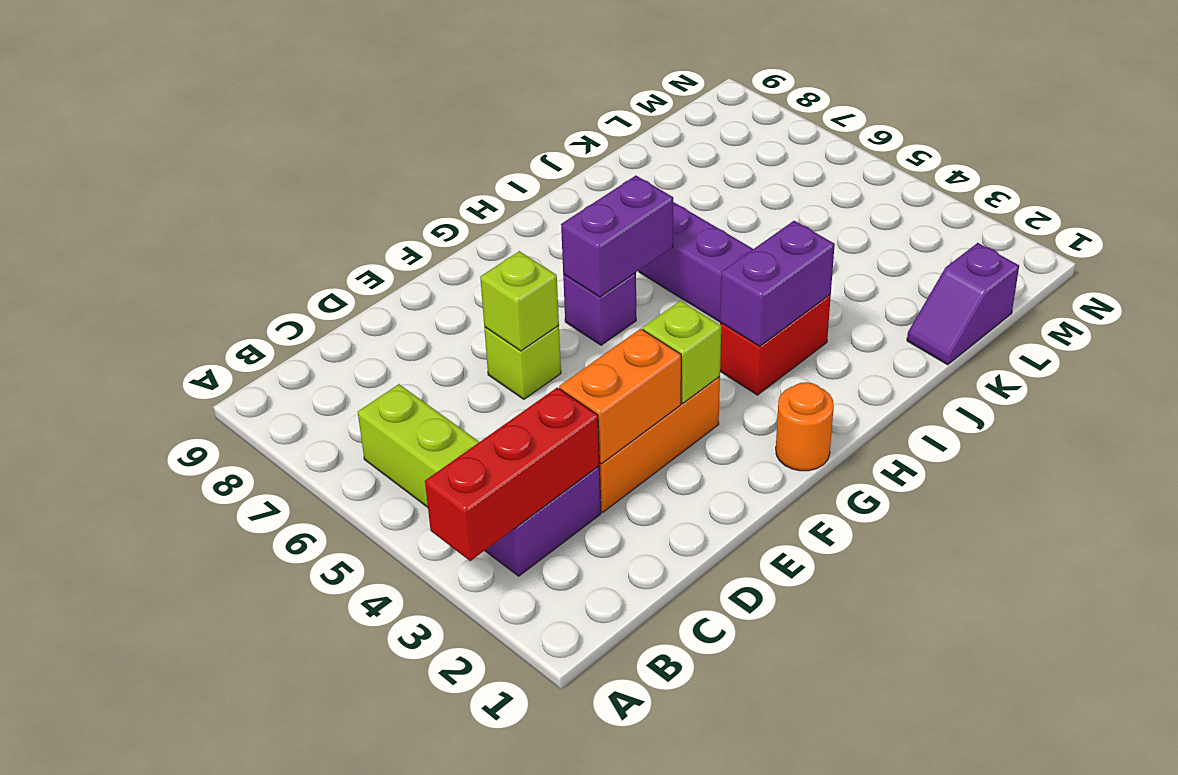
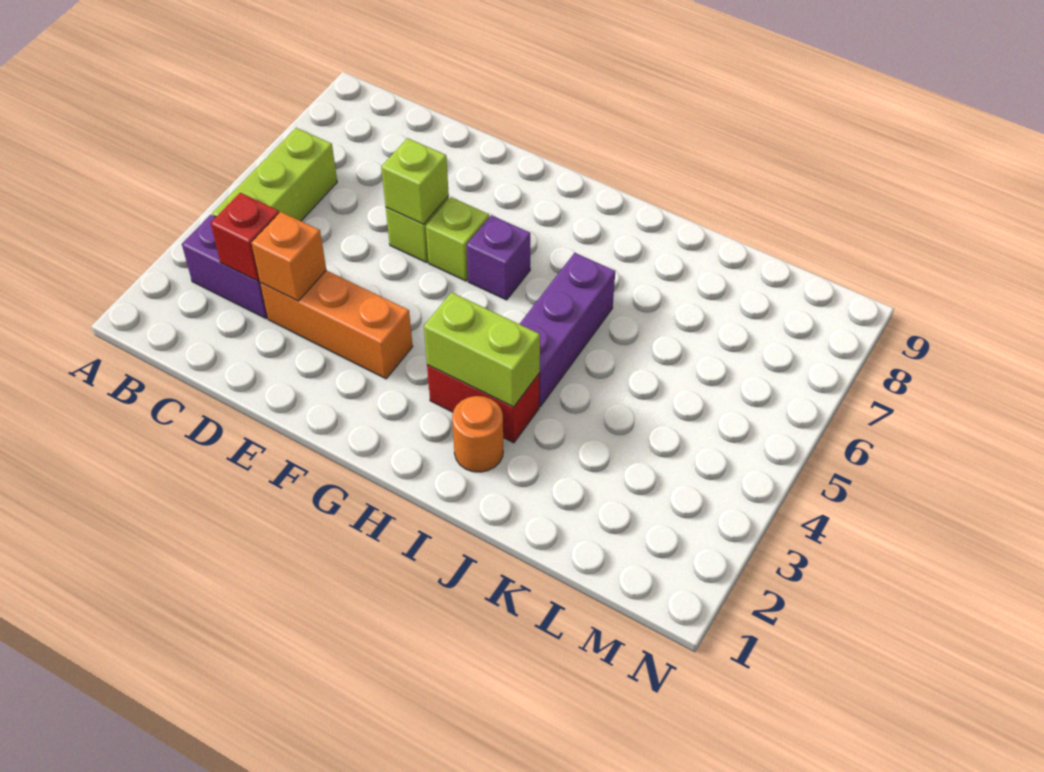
red 1x3 brick [425,387,599,561] -> red 1x1 brick [211,193,279,281]
orange 1x2 brick [559,329,681,464] -> orange 1x1 brick [251,212,326,301]
lime 1x1 brick [643,301,721,403] -> lime 1x1 brick moved to [426,197,489,281]
orange 1x1 round brick [776,382,834,471] -> orange 1x1 round brick moved to [452,396,503,472]
purple 1x2 brick [561,176,673,297] -> none
purple 1x2 brick [720,221,835,346] -> lime 1x2 brick [424,292,540,407]
purple 1x2 slope [907,243,1019,365] -> none

